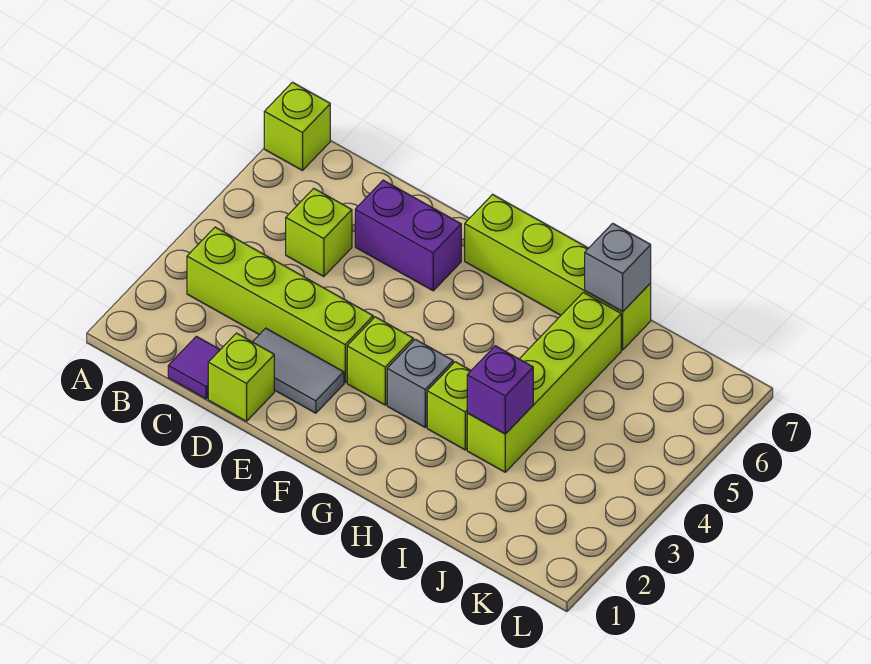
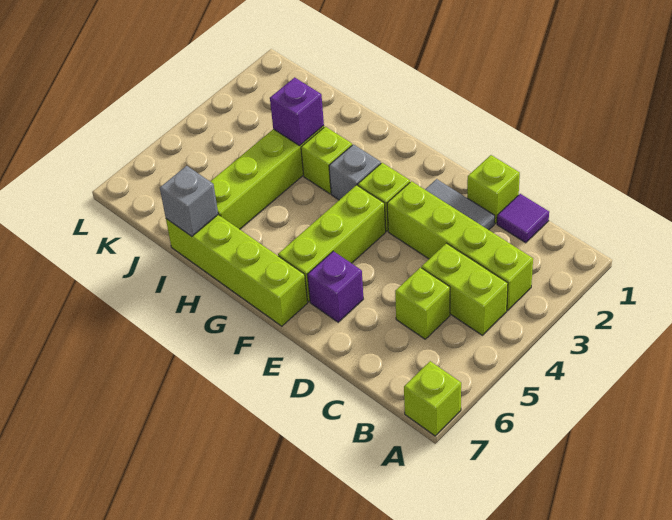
none -> lime 1x2 brick [422,243,508,335]
purple 1x2 brick [355,180,461,291] -> purple 1x1 brick [307,251,363,322]
none -> lime 1x3 brick [278,185,386,302]

